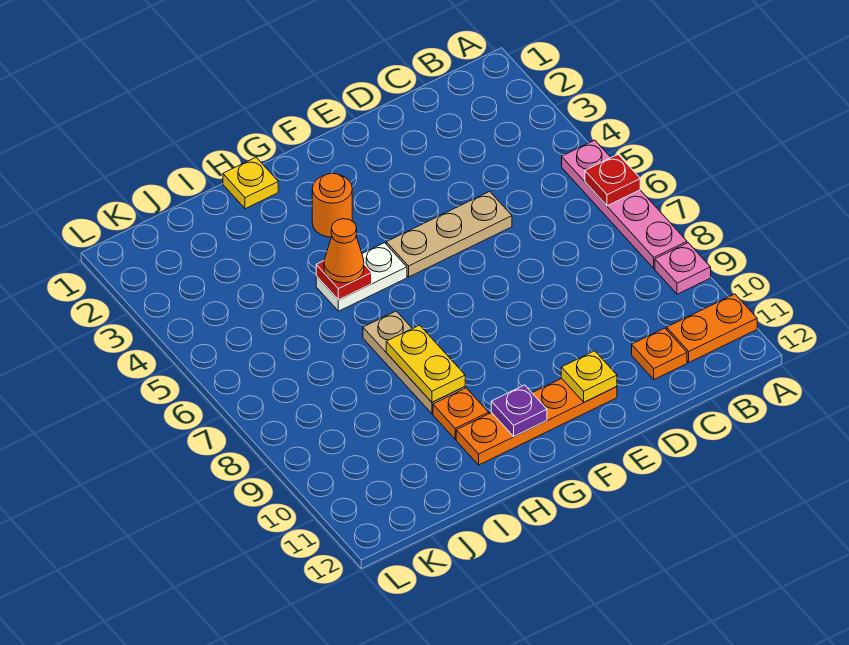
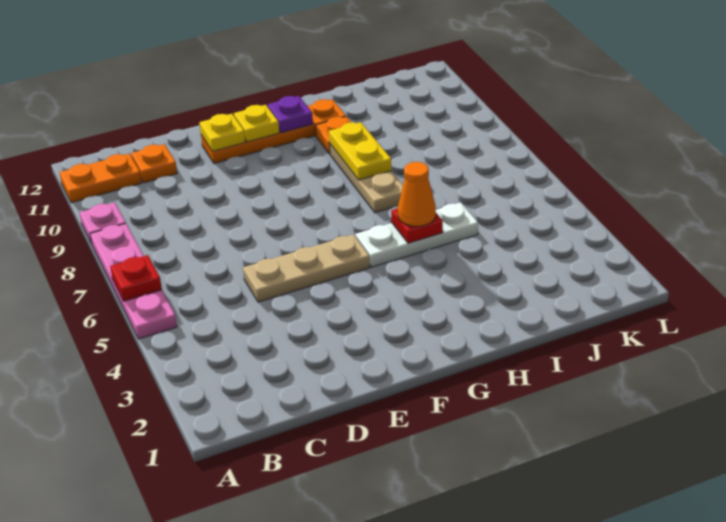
orange 1x1 round brick [312,173,352,237] -> none
white 1x2 plate [316,243,407,311] -> white 1x3 plate [355,202,478,267]
yellow 1x1 plate [223,157,278,209] -> yellow 1x1 plate moved to [234,105,279,142]

